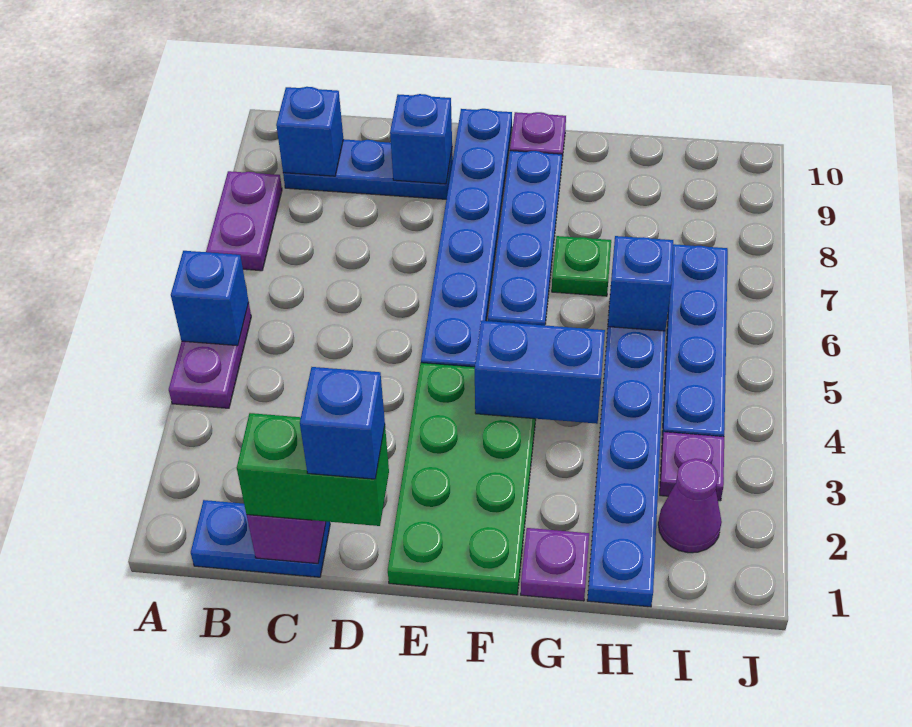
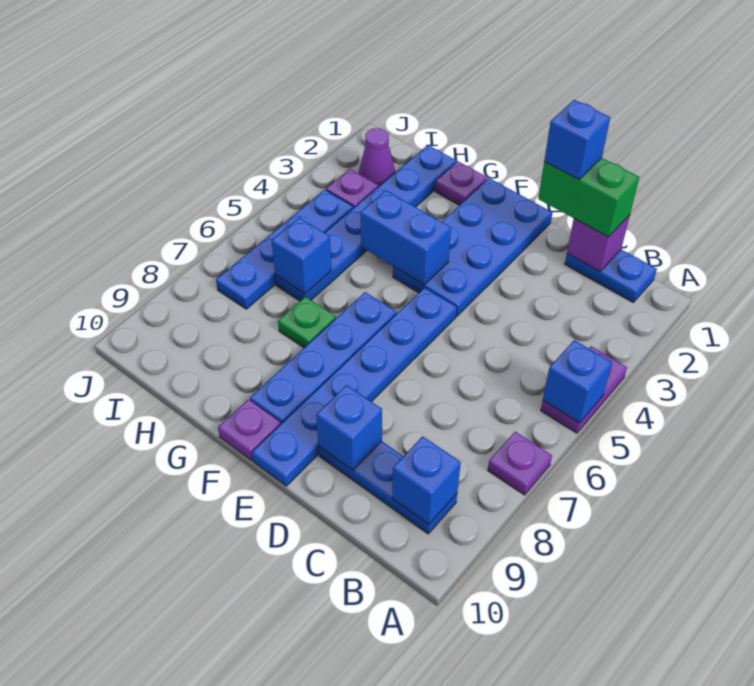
purple 1x2 plate [206,171,282,271] -> purple 1x1 plate [488,432,552,495]
green 2x4 plate [388,363,536,595] -> blue 2x4 plate [393,178,552,316]

